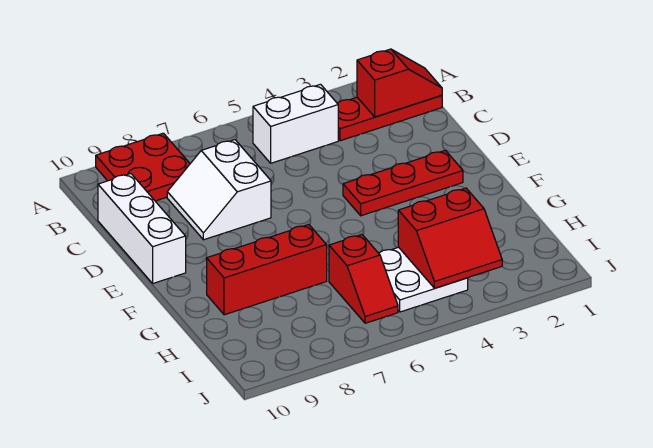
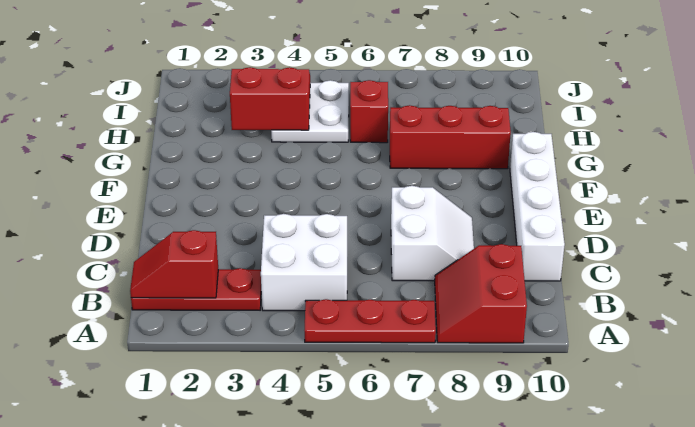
red 2x2 plate [96,133,190,201] -> red 2x2 slope [435,244,527,343]
white 1x2 brick [253,84,338,163] -> white 2x2 brick [261,214,347,311]
white 1x3 brick [98,174,186,283] -> white 1x4 brick [510,132,565,281]
red 1x3 plate [343,150,463,216] -> red 1x3 plate moved to [305,299,436,343]

